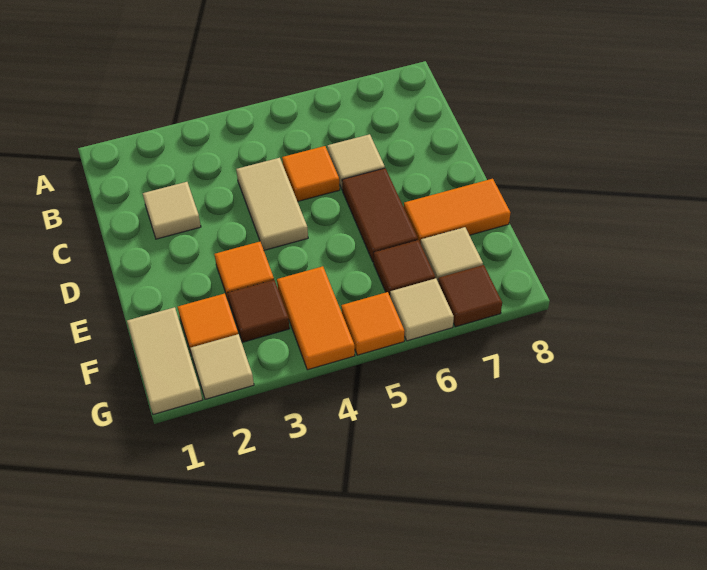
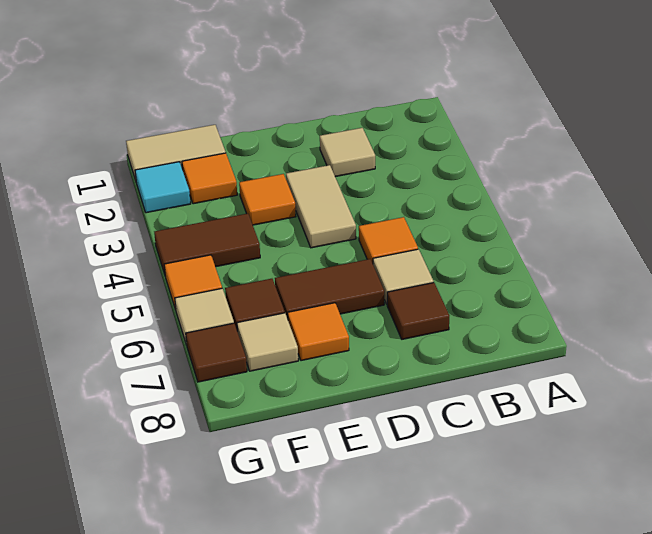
tan 1x2 tile [236,158,308,250] -> tan 1x2 tile turned to [286,165,356,248]
orange 1x2 tile [404,179,510,244] -> orange 1x1 tile [288,303,349,361]
brown 1x1 tile [228,280,290,342] -> brown 1x1 tile moved to [387,283,449,339]
orange 1x2 tile [277,266,355,370] -> brown 1x2 tile [154,214,260,274]
tan 1x1 tile [190,334,254,399] -> cyan 1x1 tile [135,162,190,213]

